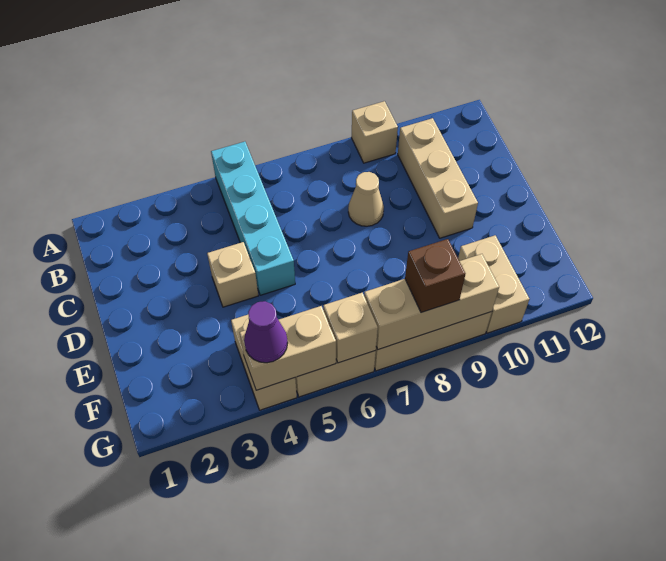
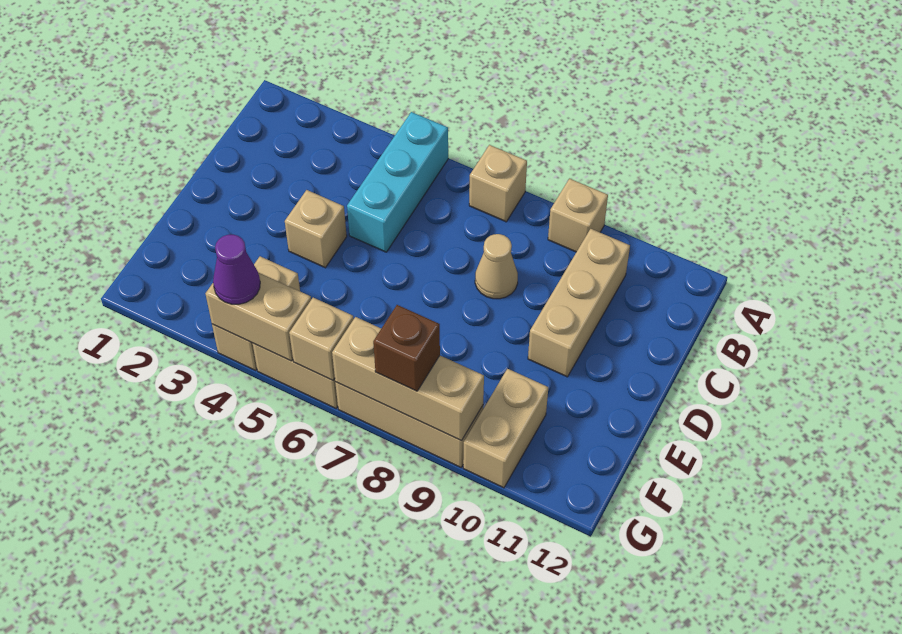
cyan 1x4 brick [211,142,295,295] -> cyan 1x3 brick [347,112,448,252]
none -> tan 1x1 brick [469,145,527,222]

